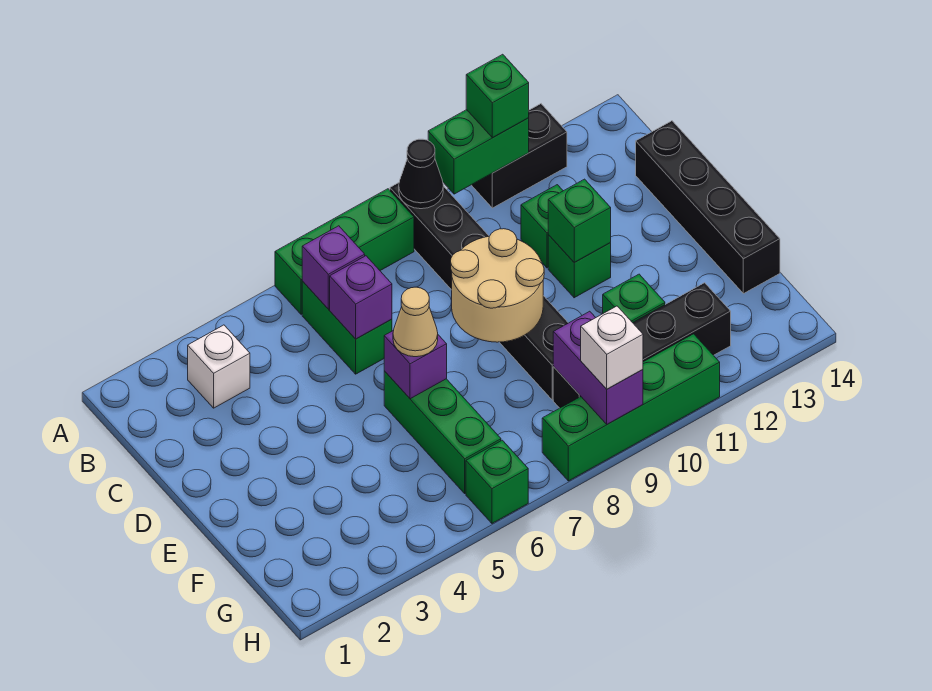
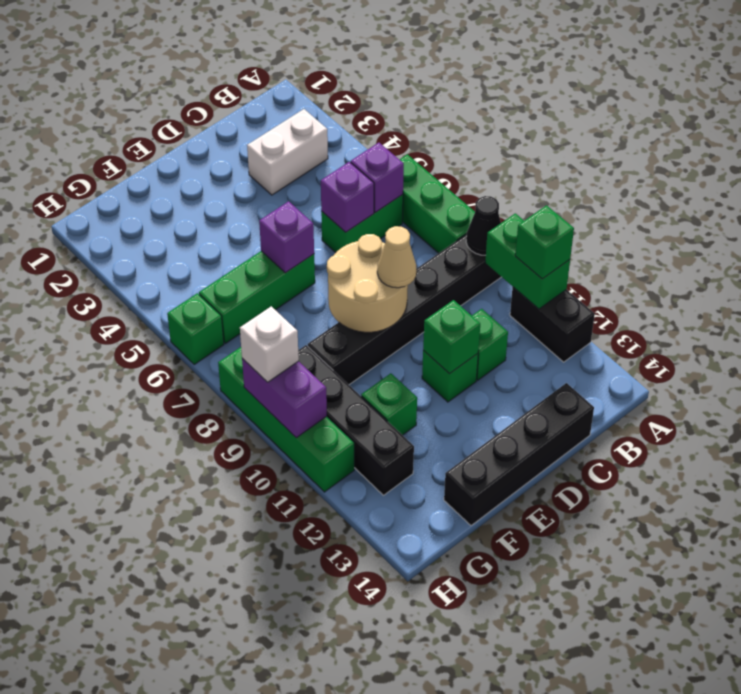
white 1x1 brick [188,325,250,408] -> white 1x2 brick [247,109,328,195]
tan 1x1 cone [393,287,438,357] -> tan 1x1 cone moved to [377,226,416,288]
purple 1x2 brick [553,311,643,424] -> purple 1x2 brick turned to [242,358,327,438]

